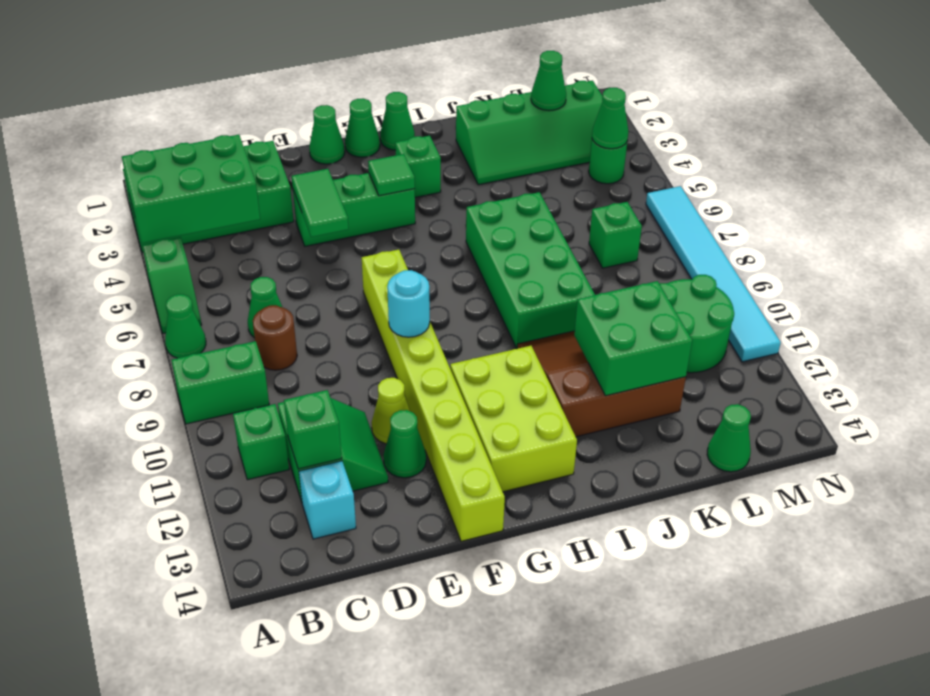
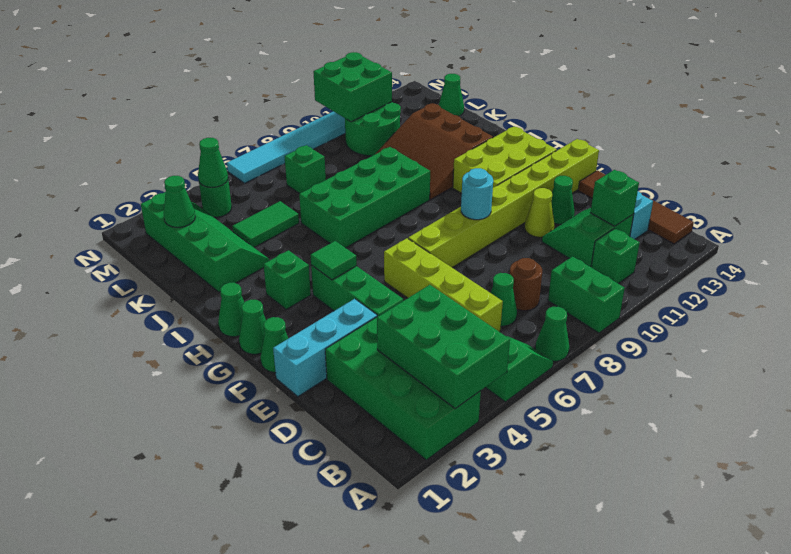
none -> brown 1x4 tile [578,171,694,244]
none -> lime 1x4 brick [384,238,503,332]
none -> cyan 1x3 brick [273,299,377,397]
green 1x2 tile [292,169,349,237] -> green 1x2 tile moved to [232,201,299,247]
green 2x2 brick [574,281,692,396] -> green 2x2 brick moved to [313,52,392,122]

